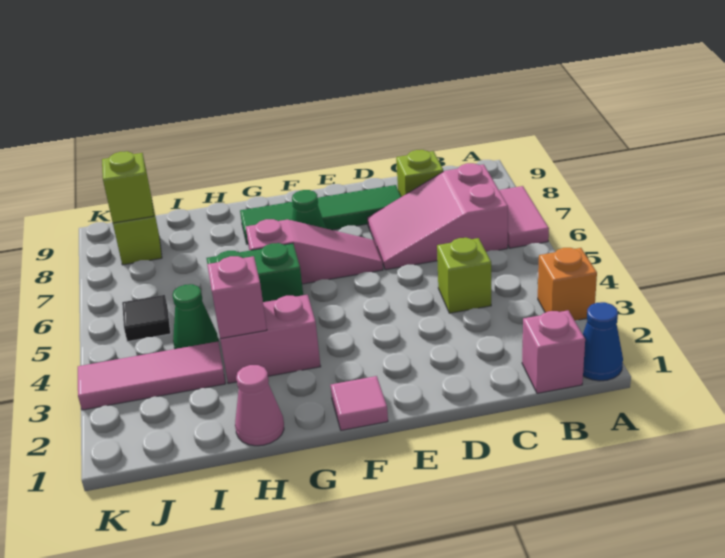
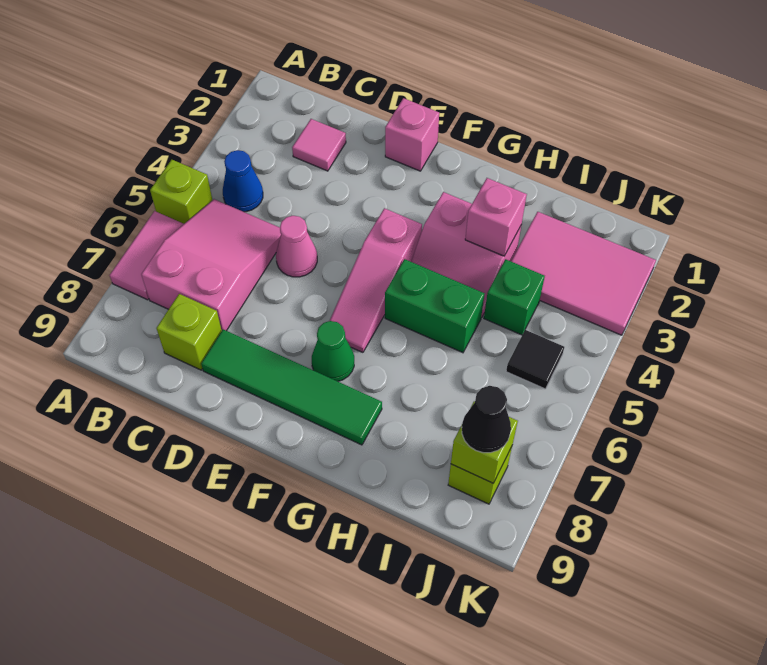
blue 1x1 cone [583,302,623,381] -> blue 1x1 cone moved to [223,150,263,212]
orange 1x1 brick [538,248,597,320] -> none
pink 1x1 brick [522,310,585,393] -> pink 1x1 brick moved to [385,98,439,171]
pink 2x3 slope [367,163,508,270] -> pink 2x3 slope turned to [141,199,281,331]
lime 1x1 brick [437,238,491,313] -> lime 1x1 brick moved to [150,160,212,224]
pink 1x3 slope [246,219,383,284] -> pink 1x3 slope turned to [330,208,422,352]
pink 1x1 tile [330,376,388,430] -> pink 1x1 tile moved to [292,119,346,171]
pink 1x1 cone [235,365,284,446] -> pink 1x1 cone moved to [276,216,317,277]
pink 1x3 tile [78,342,226,410] -> pink 2x3 tile [511,212,656,335]
green 1x1 cone [172,284,218,349] -> green 1x1 brick [484,259,545,335]
none -> black 1x1 cone [462,386,511,453]

